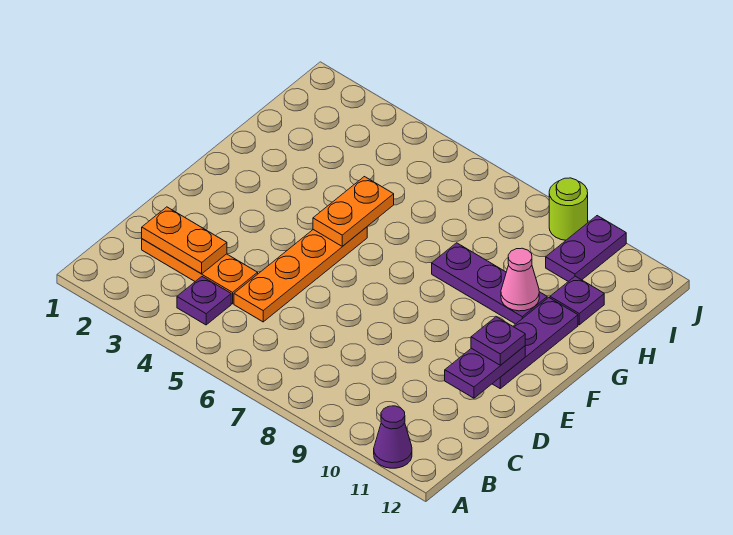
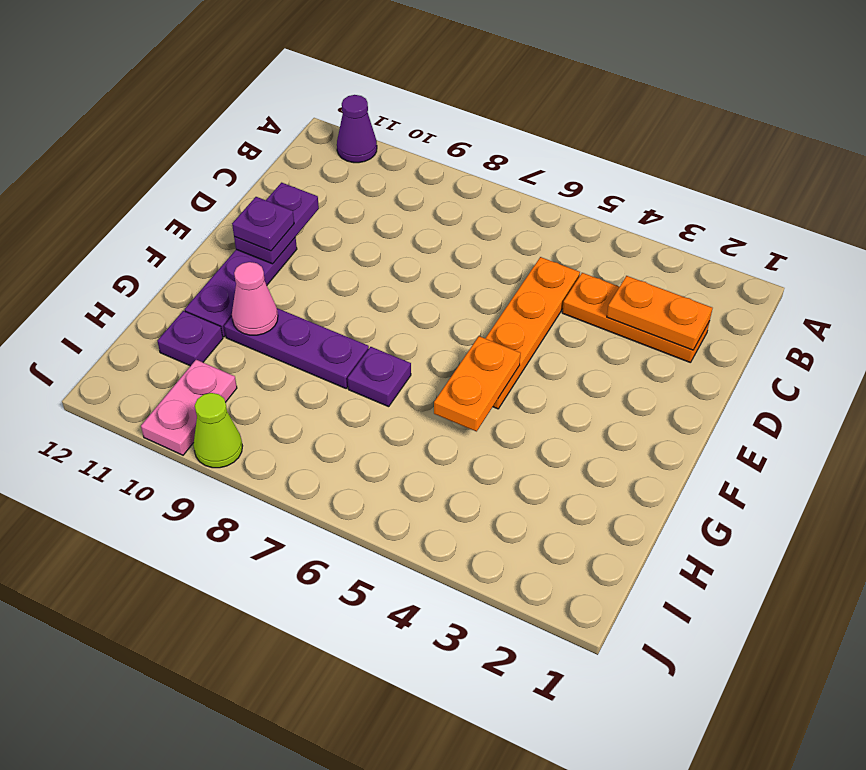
purple 1x1 plate [177,277,231,325] -> purple 1x1 plate moved to [348,347,411,407]
purple 1x2 plate [546,216,626,281] -> pink 1x2 plate [141,360,237,455]
lime 1x1 round brick [549,178,588,240] -> lime 1x1 cone [193,393,242,468]

